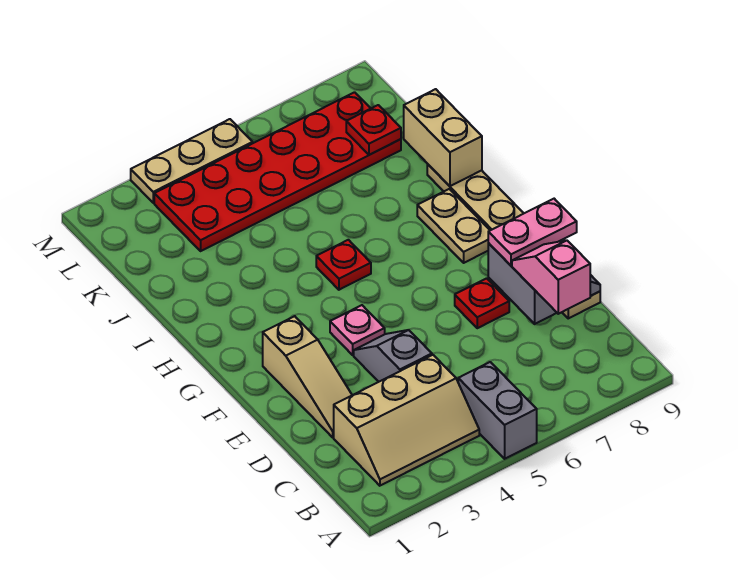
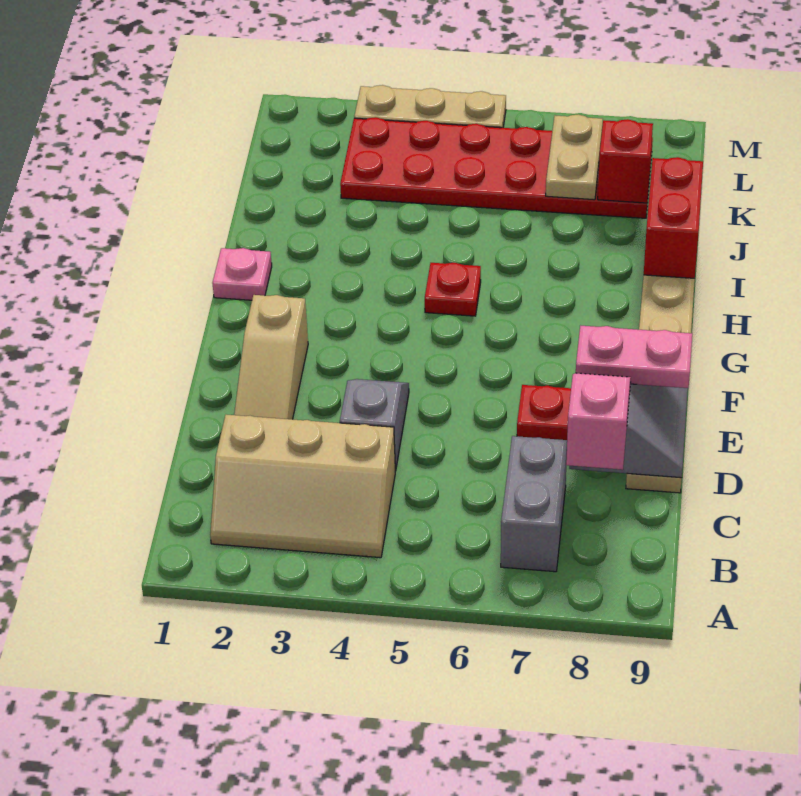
grey 1x2 brick [458,362,537,459] -> grey 1x2 brick moved to [501,436,567,572]
pink 1x1 plate [330,305,385,355] -> pink 1x1 plate moved to [212,248,272,300]
tan 1x2 plate [417,189,490,263] -> tan 1x2 plate moved to [546,115,603,200]
tan 1x2 brick [404,89,482,186] -> red 1x2 brick [644,157,703,278]
red 1x1 plate [346,105,401,155] -> red 1x1 brick [598,119,653,203]

